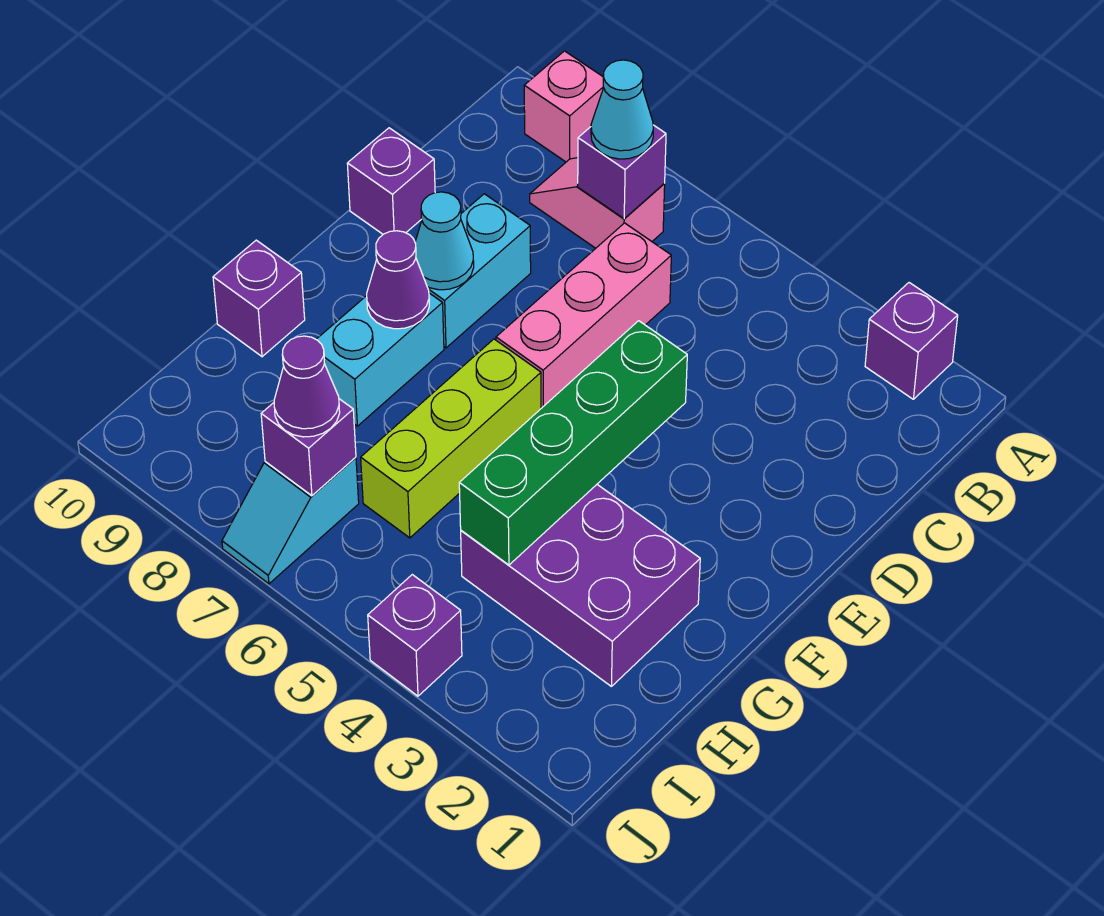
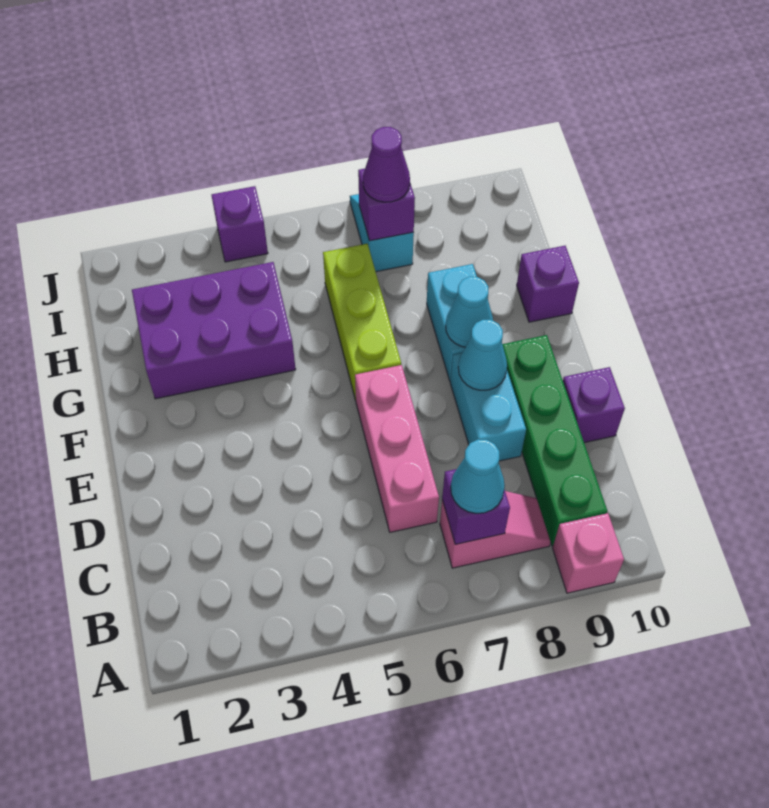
purple 1x1 brick [865,283,958,399] -> none
green 1x4 brick [459,321,687,565] -> green 1x4 brick moved to [502,335,607,546]
purple 1x1 cone [367,231,429,329] -> cyan 1x1 cone [446,277,493,347]

